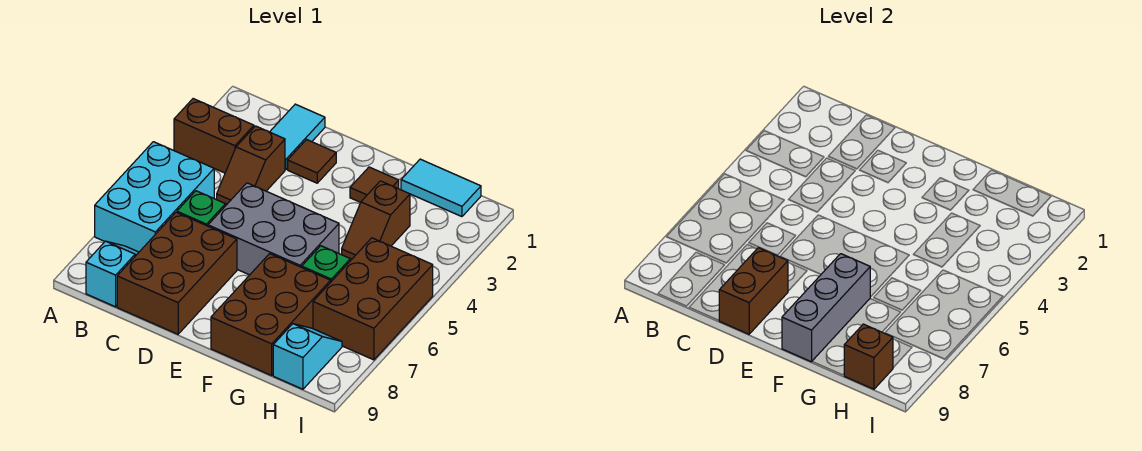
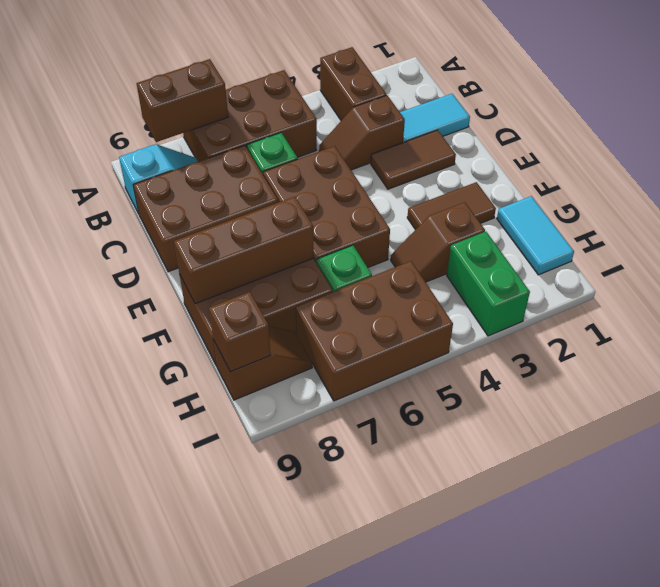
cyan 2x3 brick [95,142,214,252] -> brown 2x3 brick [183,70,317,162]
brown 1x1 tile [288,140,336,183] -> brown 1x2 tile [371,130,456,189]
grey 2x3 brick [208,183,339,275] -> brown 2x3 brick [263,146,390,268]
brown 1x2 brick [719,248,788,334] -> brown 1x2 brick moved to [136,59,228,142]
brown 1x1 tile [350,167,399,202] -> brown 1x2 tile [407,182,496,230]
grey 1x3 brick [782,254,870,362] -> brown 1x3 brick [174,197,314,304]
none -> green 1x2 brick [447,232,530,336]
cyan 1x2 slope [273,324,342,389] -> brown 1x2 slope [213,326,312,400]

